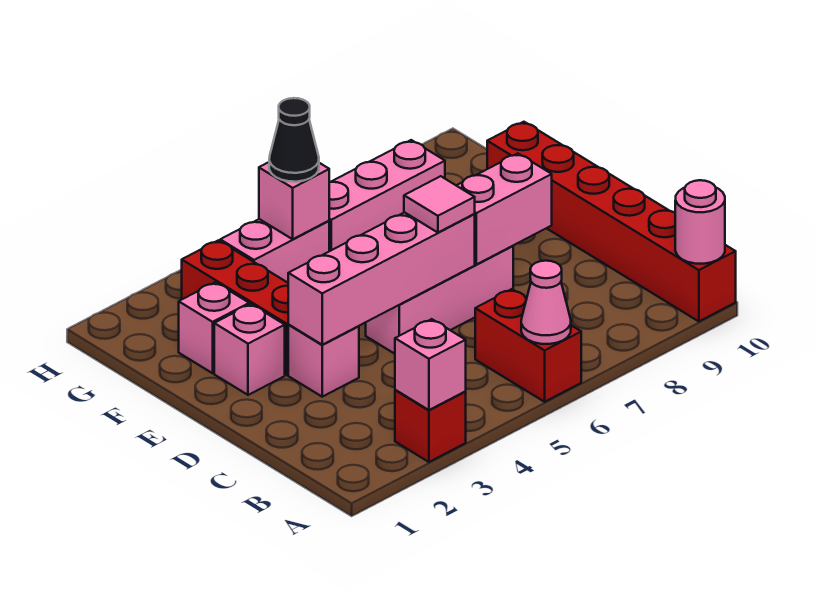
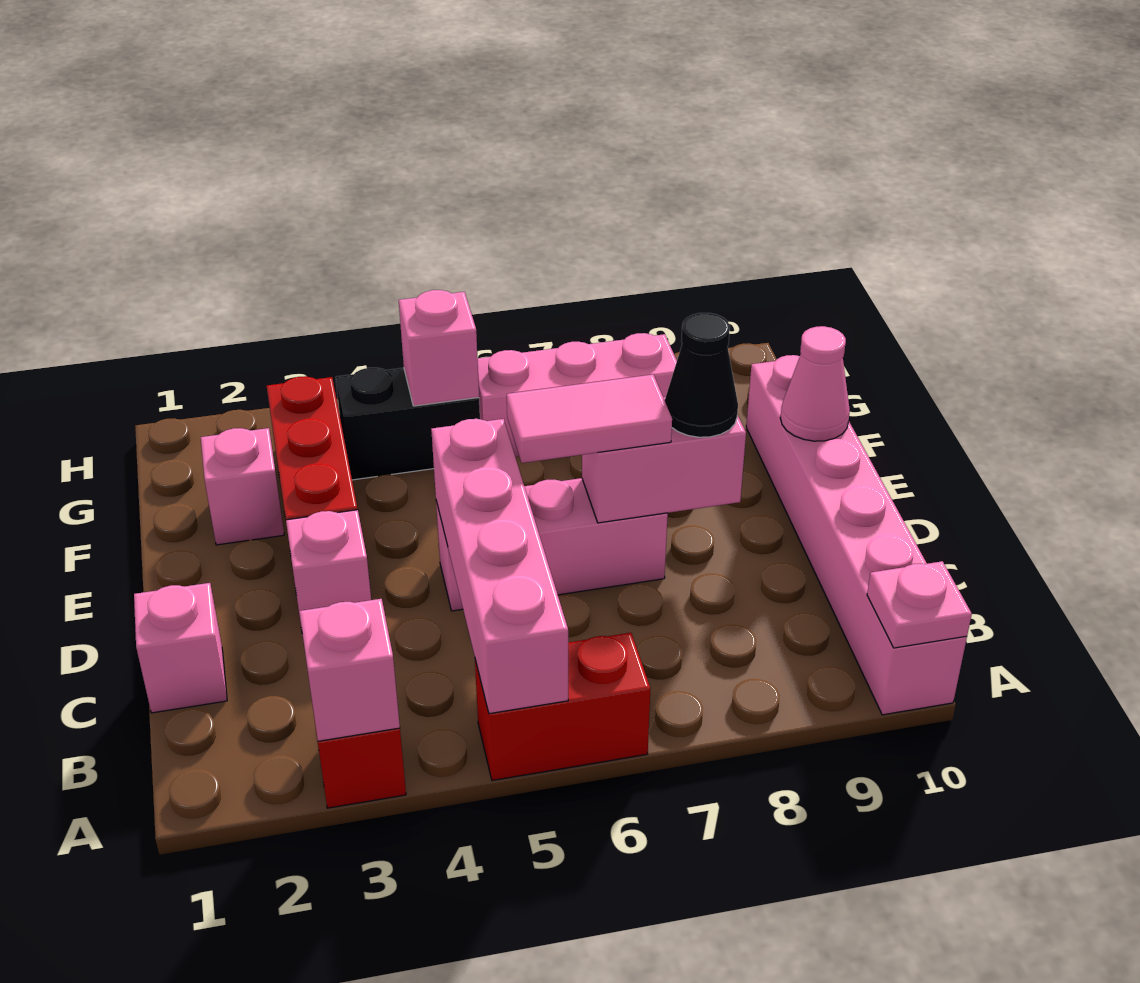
red 1x2 brick [475,289,581,402] -> red 1x2 brick turned to [475,633,651,780]
pink 1x1 cone [521,261,571,344] -> pink 1x1 cone moved to [780,326,850,441]
red 1x6 brick [487,122,736,321] -> pink 1x6 brick [746,355,967,715]
pink 1x1 round brick [675,180,725,264] -> pink 1x1 plate [867,561,972,648]
pink 1x4 brick [288,212,475,345] -> pink 1x4 brick turned to [431,419,568,714]
pink 1x1 tile [404,176,475,232] -> pink 1x2 tile [507,375,672,463]
pink 1x1 brick [214,304,285,395] -> pink 1x1 brick moved to [134,583,227,713]
pink 1x2 brick [220,219,329,283] -> black 1x2 brick [336,368,480,480]
black 1x1 cone [269,98,319,182] -> black 1x1 cone moved to [665,313,738,437]

